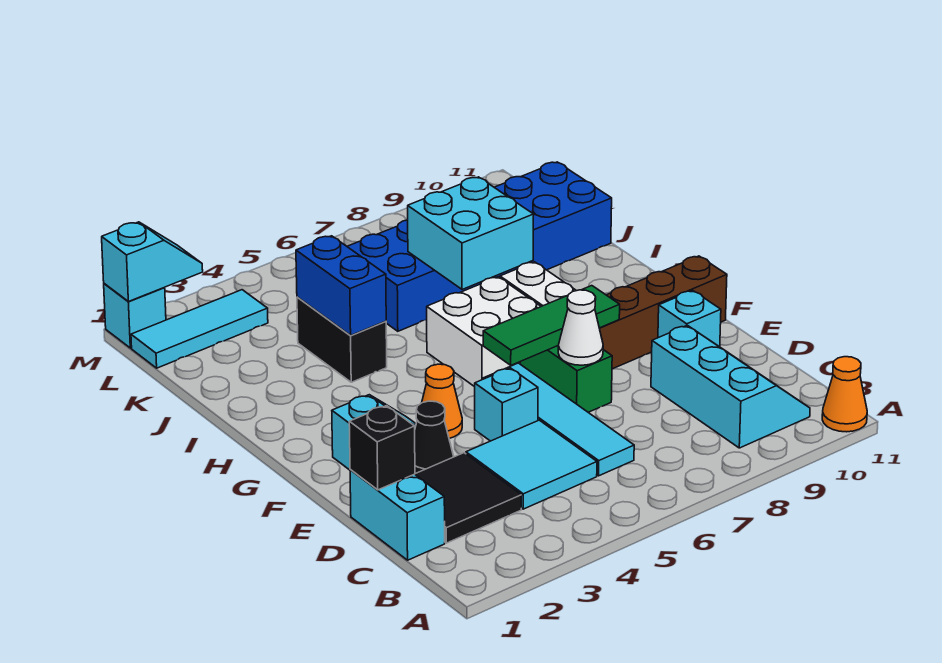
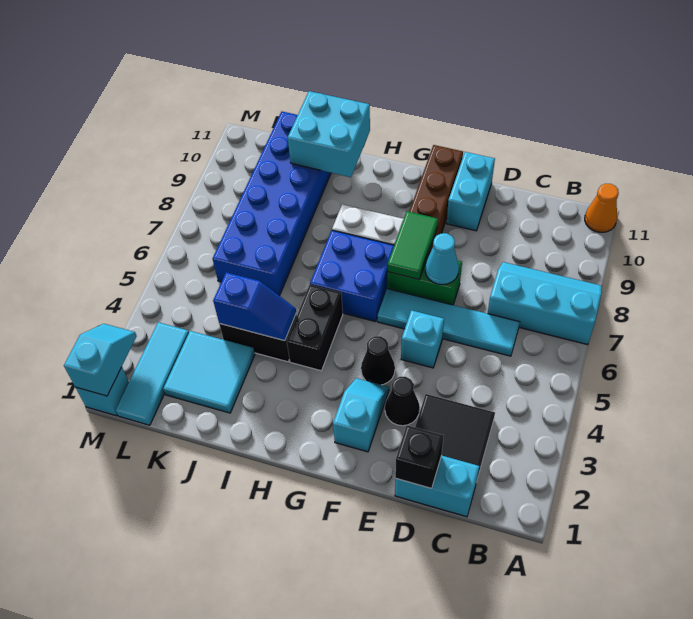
cyan 2x3 slope [651,325,810,448] -> cyan 2x3 slope moved to [488,262,602,345]
cyan 2x2 tile [466,420,597,509] -> cyan 2x2 tile moved to [163,331,255,413]
white 1x1 cone [558,290,603,365] -> cyan 1x1 cone [425,233,459,285]
cyan 1x1 brick [658,291,721,347] -> cyan 1x2 brick [447,152,495,231]
orange 1x1 cone [422,364,462,438] -> black 1x1 cone [361,336,395,385]
green 1x3 tile [483,286,620,365] -> green 1x2 tile [388,211,438,280]
white 2x2 brick [427,277,541,387] -> blue 2x2 brick [310,230,394,322]
none -> black 1x2 brick [287,285,343,371]
blue 1x2 brick [296,236,386,335] -> blue 1x2 slope [213,272,296,341]
cyan 2x2 brick [408,177,534,290] -> cyan 2x2 brick moved to [288,91,370,177]

